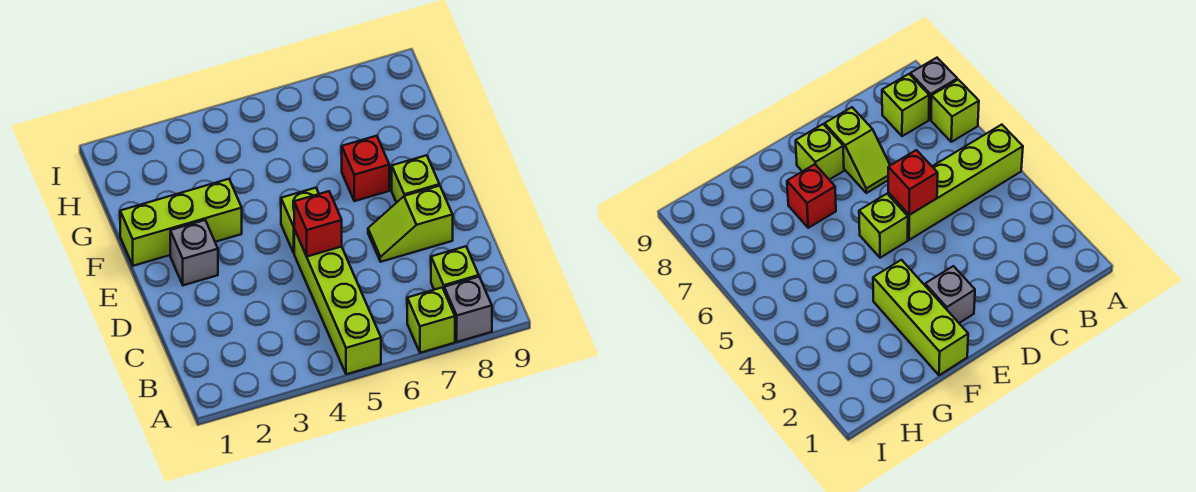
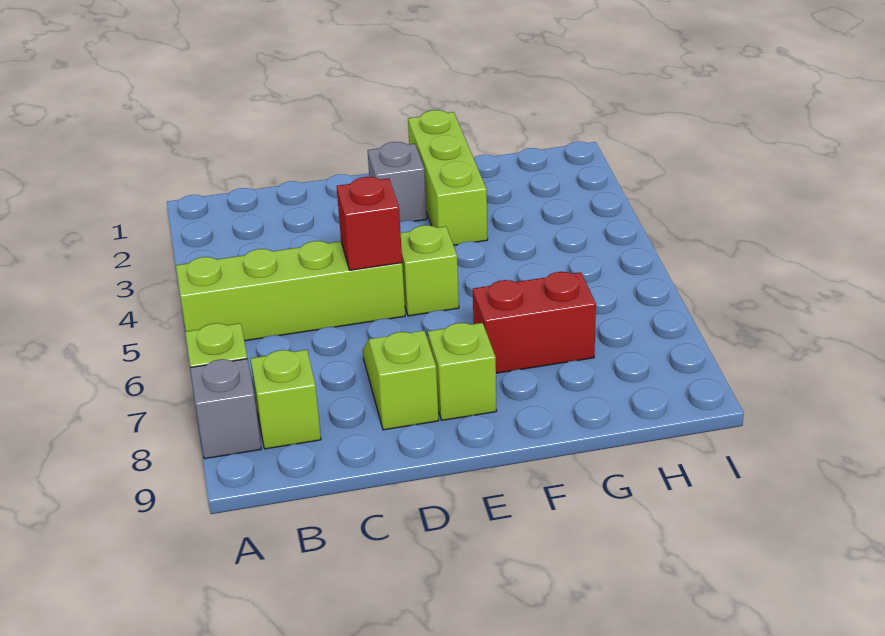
red 1x1 brick [342,136,389,201] -> red 1x2 brick [473,272,596,373]

